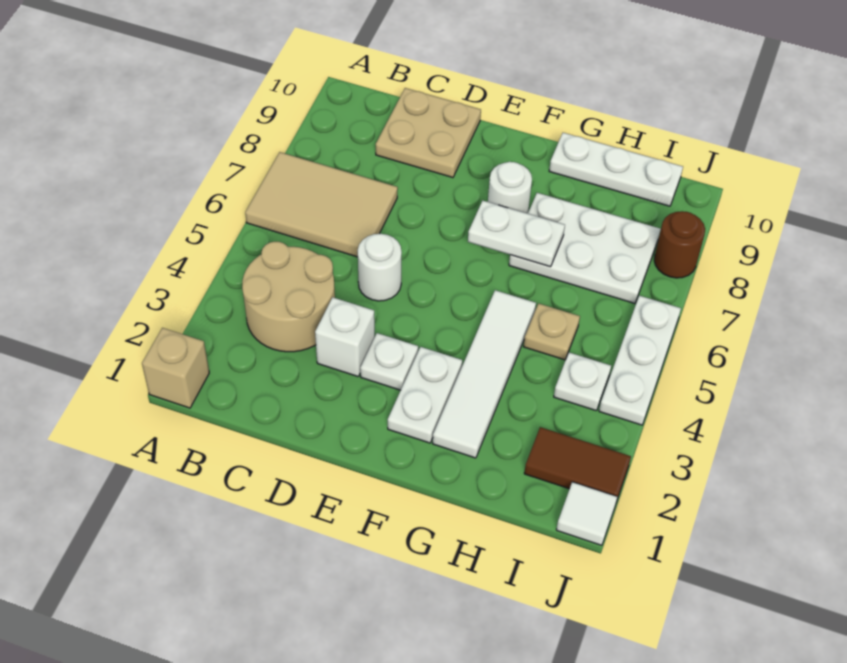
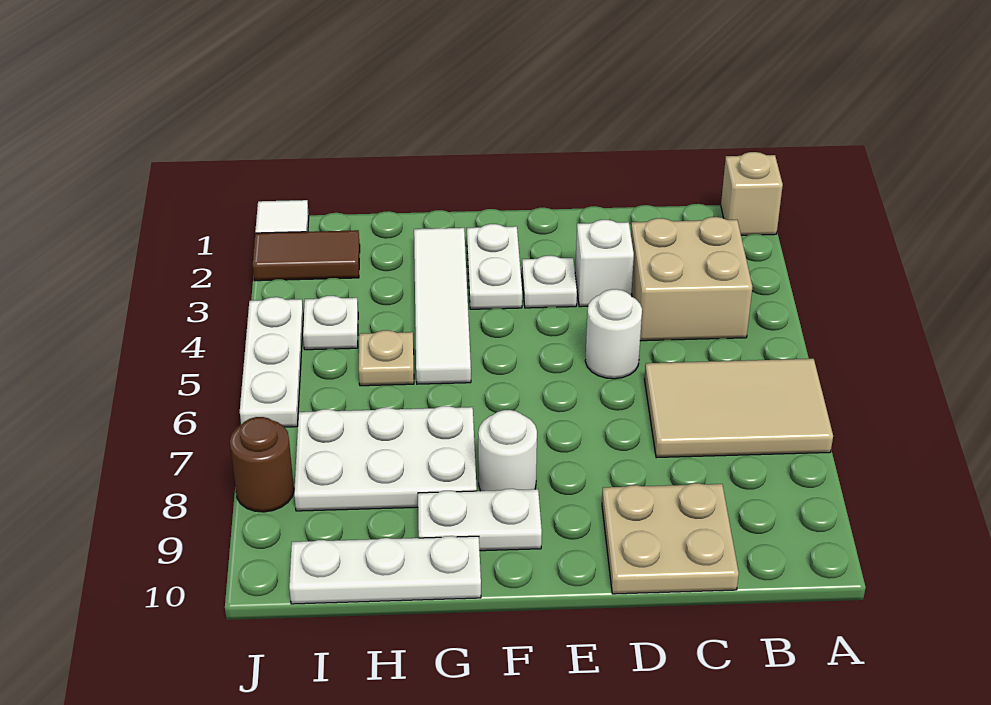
tan 2x2 round brick [242,242,335,352] -> tan 2x2 brick [631,217,752,341]
white 1x2 plate [468,201,565,267] -> white 1x2 plate moved to [418,489,542,551]

